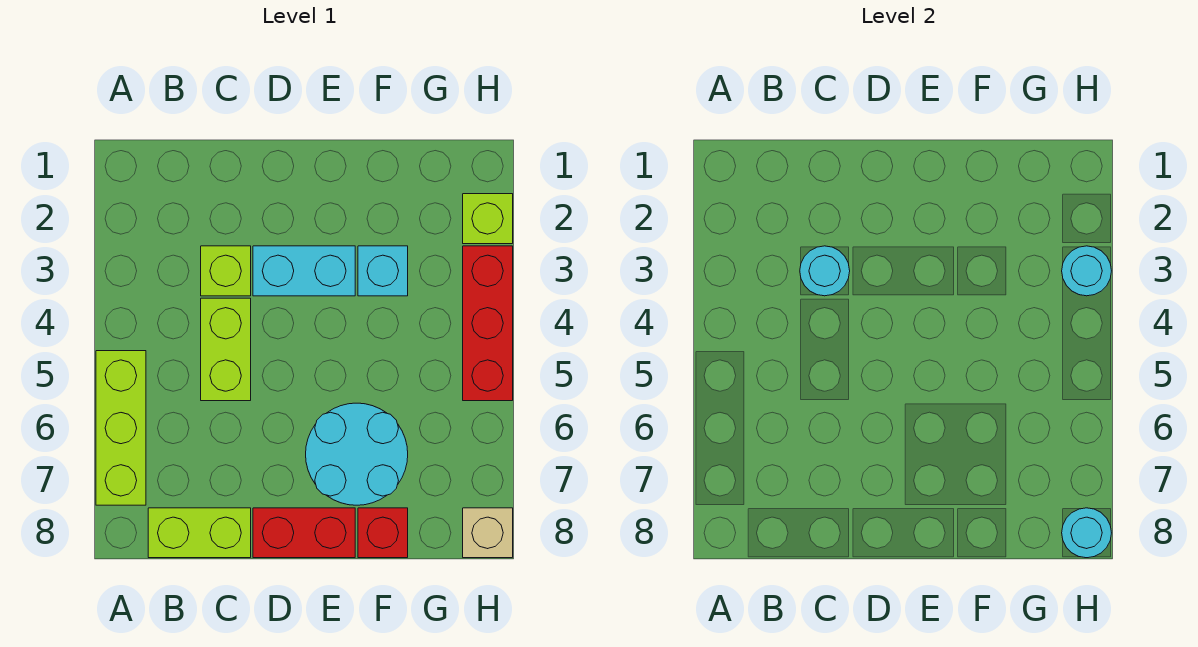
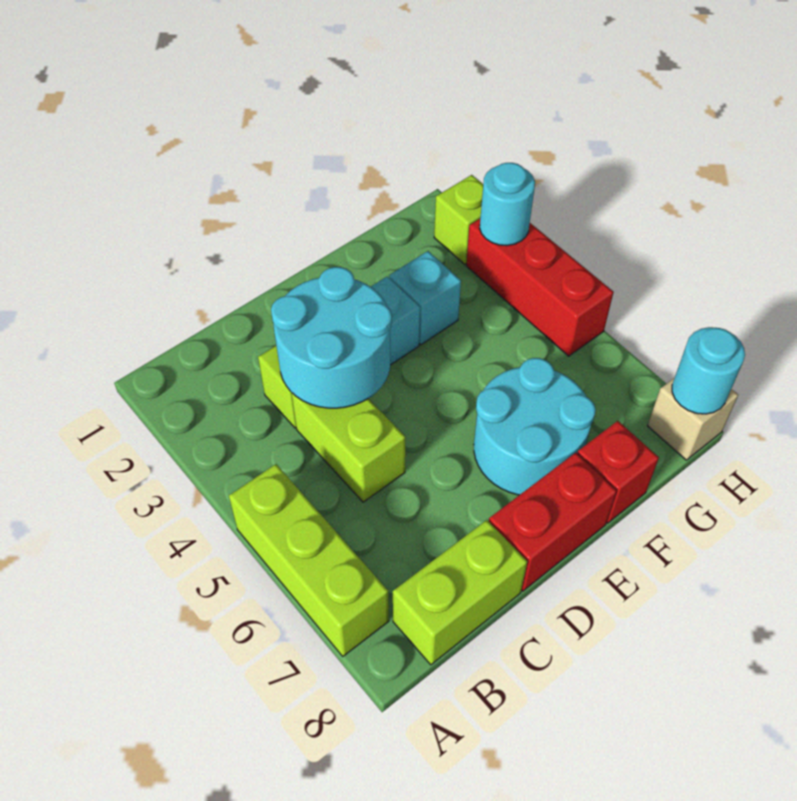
cyan 1x1 round brick [800,246,850,296] -> cyan 2x2 round brick [271,267,392,408]

